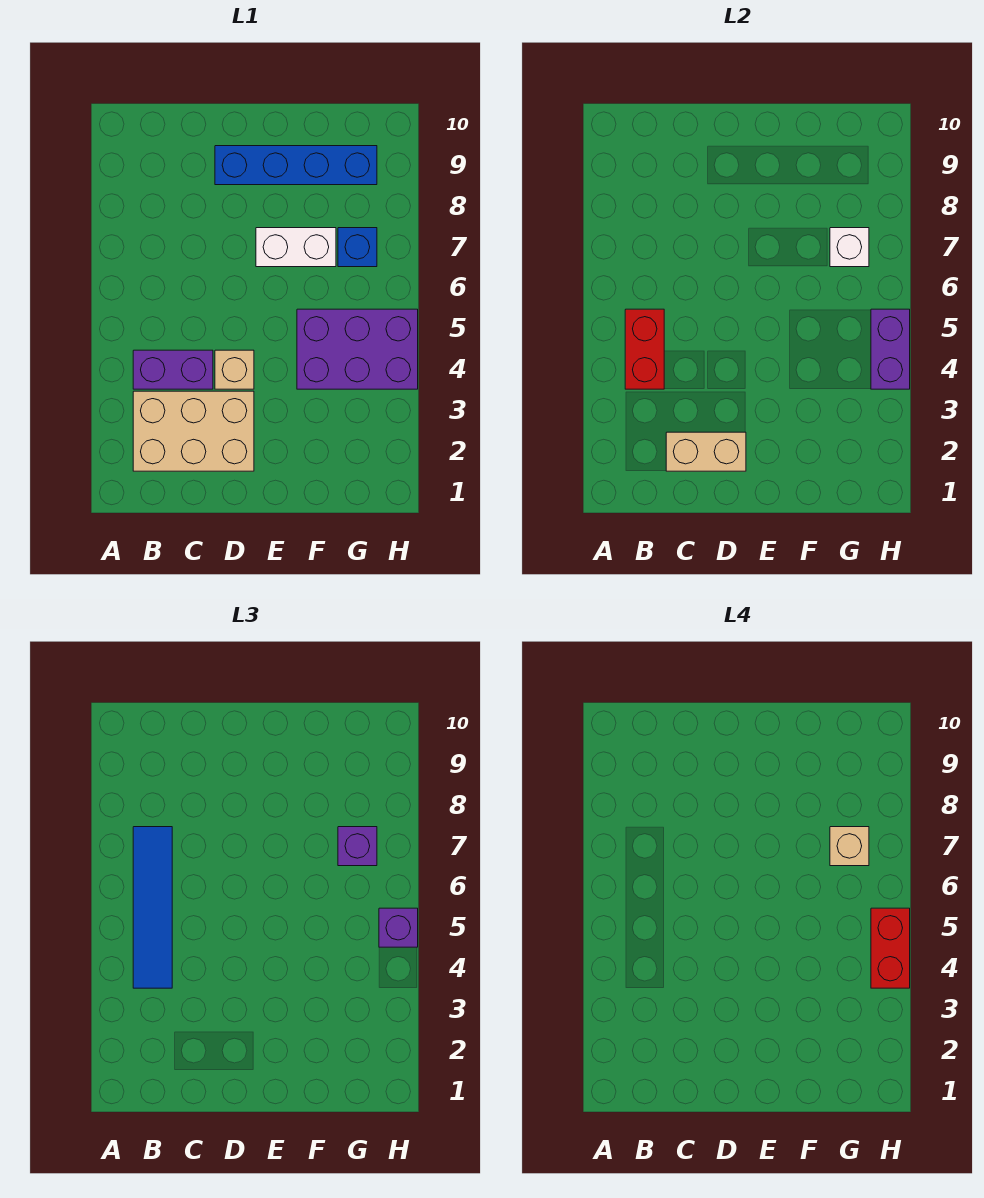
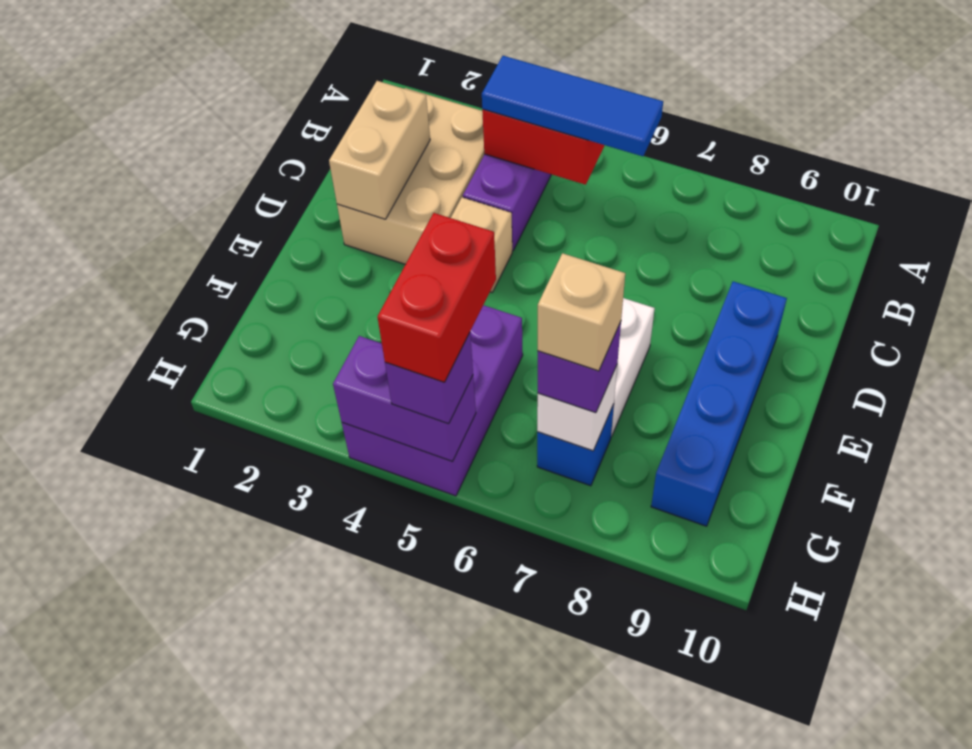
blue 1x4 tile [133,827,172,988] -> blue 1x3 tile [482,56,663,156]
red 1x2 brick [871,908,910,988] -> red 1x2 brick turned to [378,213,496,382]

